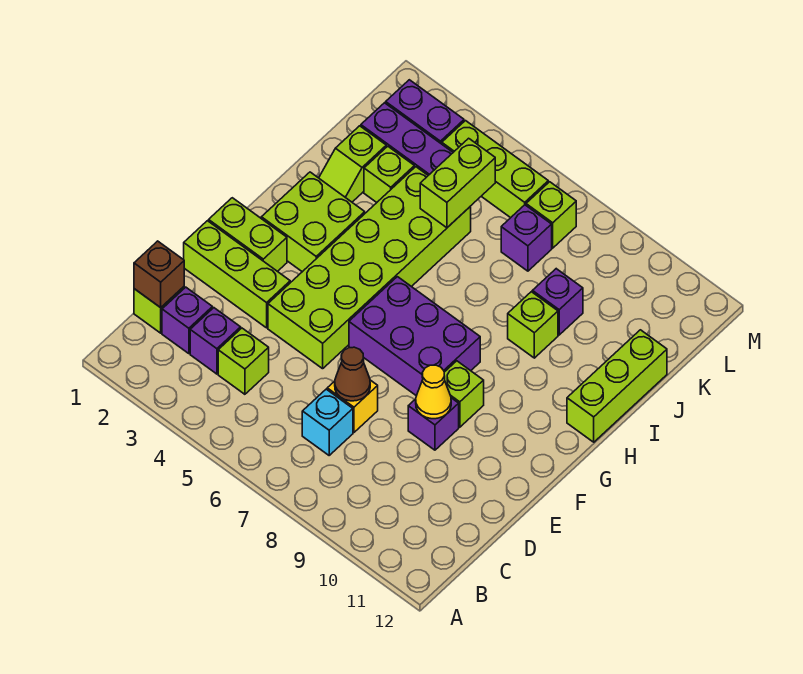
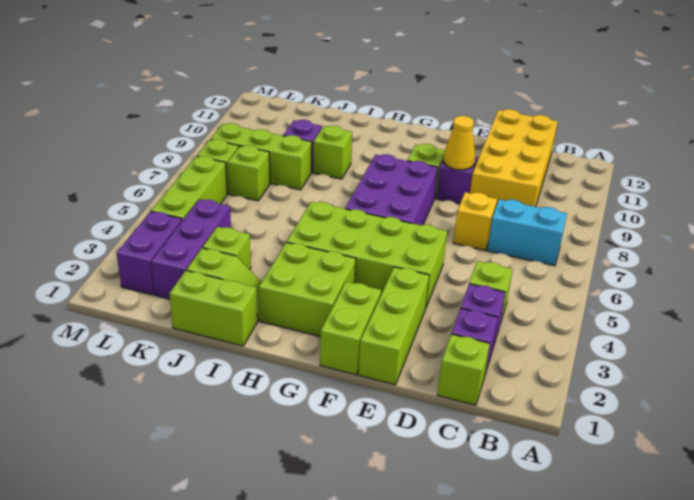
brown 1x1 brick [134,241,184,308] -> none
cyan 1x1 brick [302,389,353,455] -> cyan 1x2 brick [487,199,567,266]
none -> yellow 2x4 brick [470,109,558,207]
brown 1x1 cone [335,347,370,401] -> none
lime 2x6 brick [268,167,471,369] -> lime 2x4 brick [287,202,447,307]
lime 1x3 brick [567,330,667,442] -> lime 1x3 brick moved to [211,123,312,190]
lime 1x2 brick [420,138,495,228] -> lime 1x2 brick moved to [169,271,257,346]
purple 1x1 brick [501,205,552,271] -> lime 1x1 brick [228,145,270,201]

